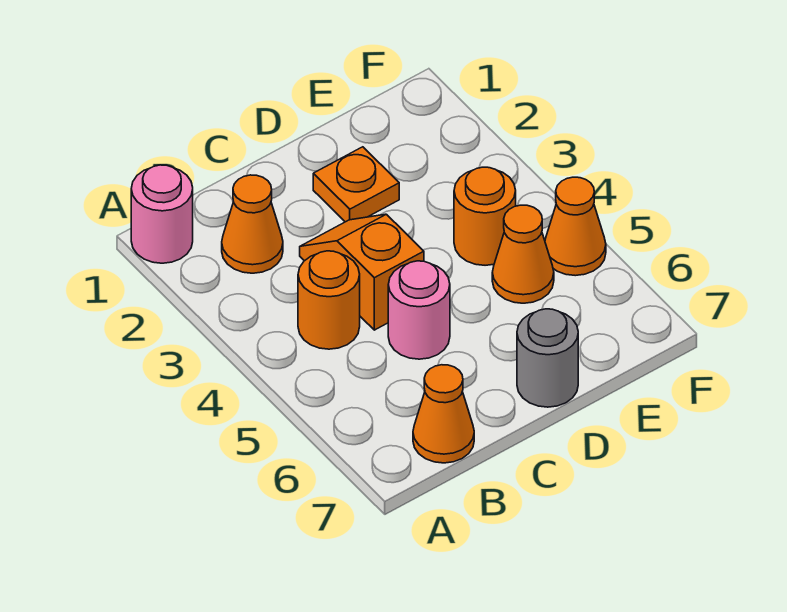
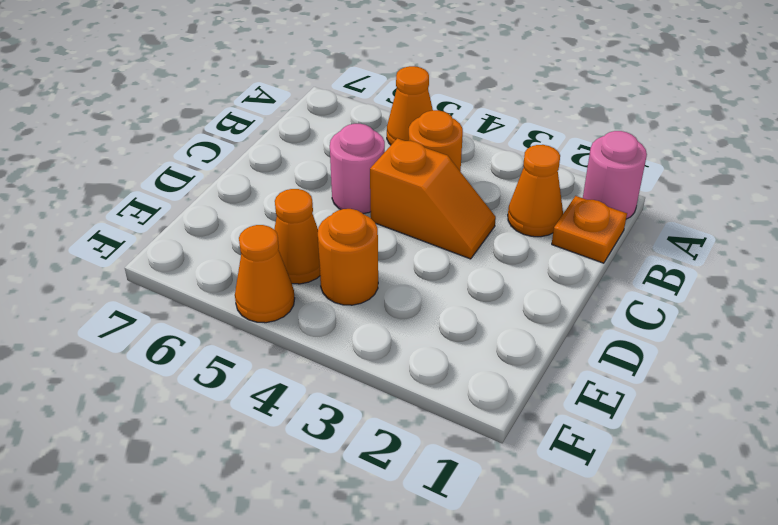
orange 1x1 cone [413,365,474,463] -> orange 1x1 cone moved to [387,66,433,145]
orange 1x1 plate [313,147,399,222] -> orange 1x1 plate moved to [552,196,627,263]
grey 1x1 round brick [517,309,578,407] -> none

